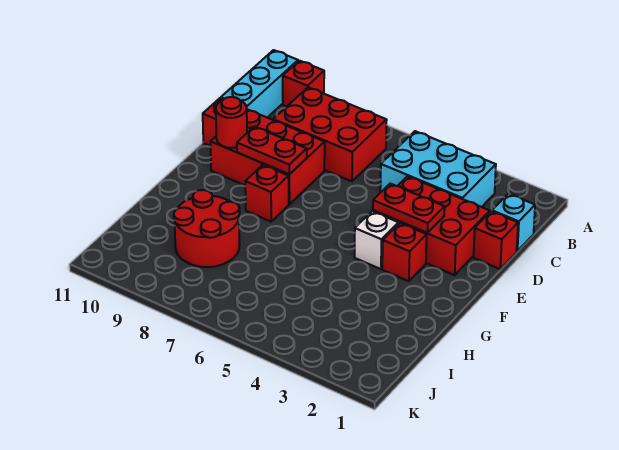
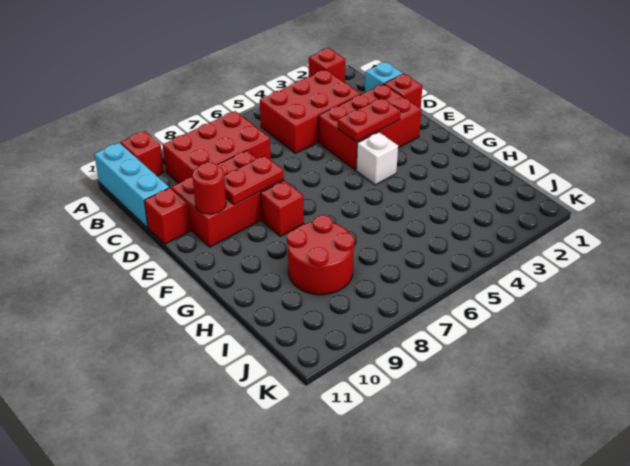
cyan 2x3 brick [380,131,496,207] -> red 2x3 brick [260,70,361,153]
red 1x1 brick [382,223,427,281] -> red 1x1 brick moved to [309,48,346,82]

